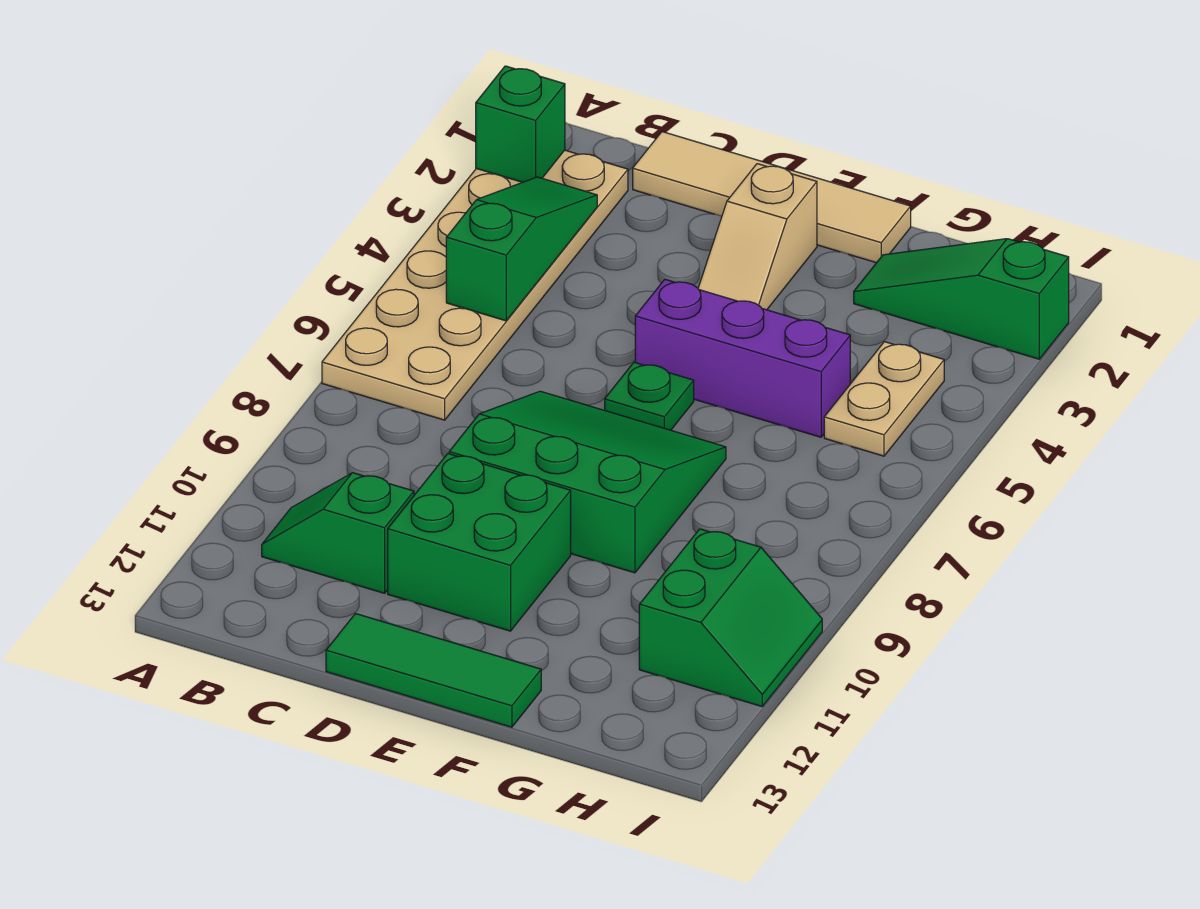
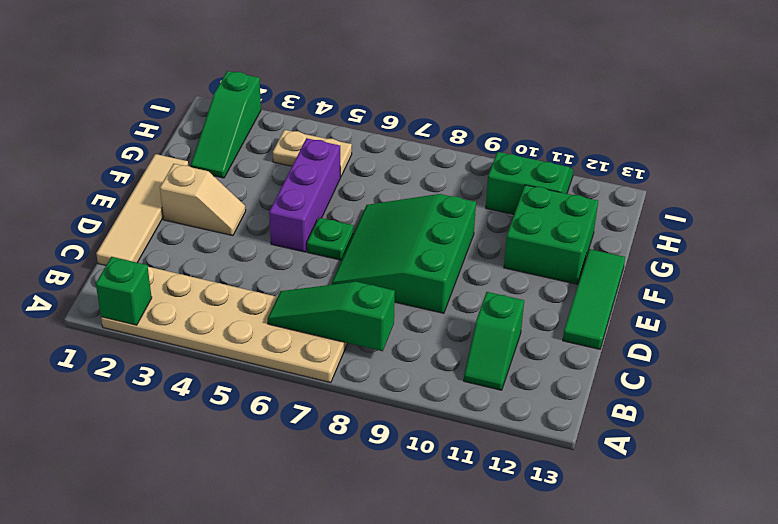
green 1x3 slope [446,177,597,321] -> green 1x3 slope moved to [268,282,395,351]
green 2x2 brick [388,454,571,631] -> green 2x2 brick moved to [504,185,598,284]

